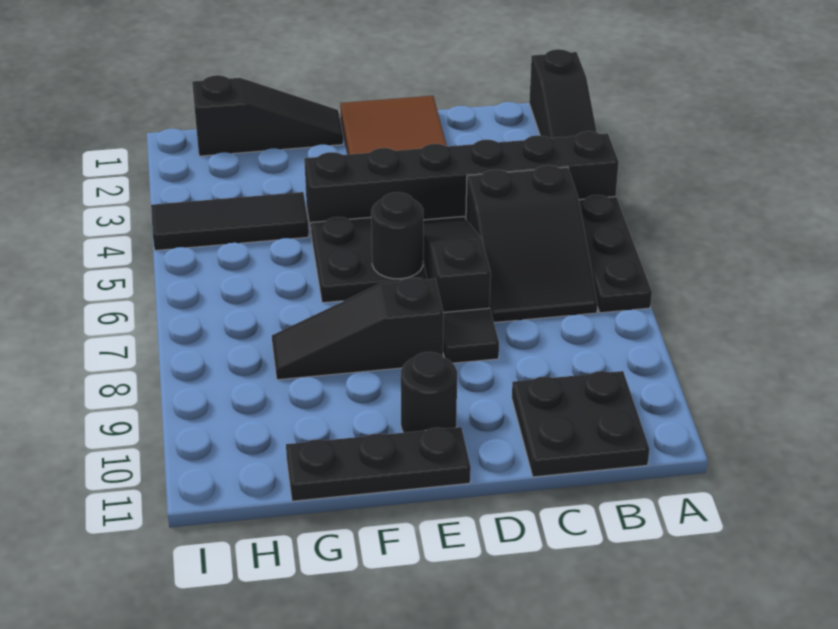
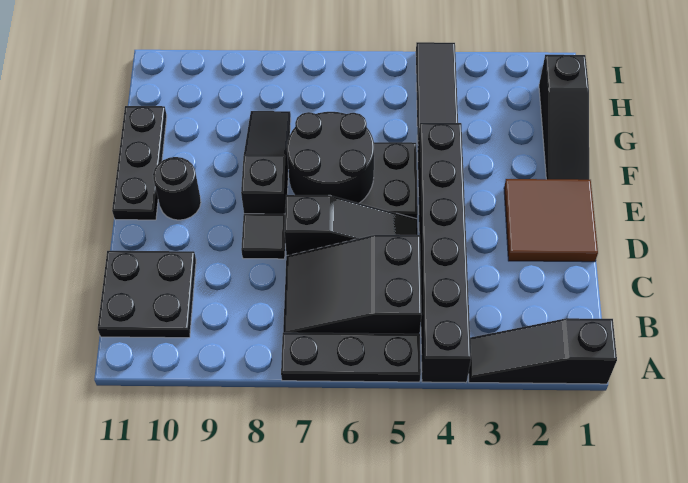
black 1x1 round brick [371,192,423,279] -> black 2x2 round brick [287,112,374,203]

